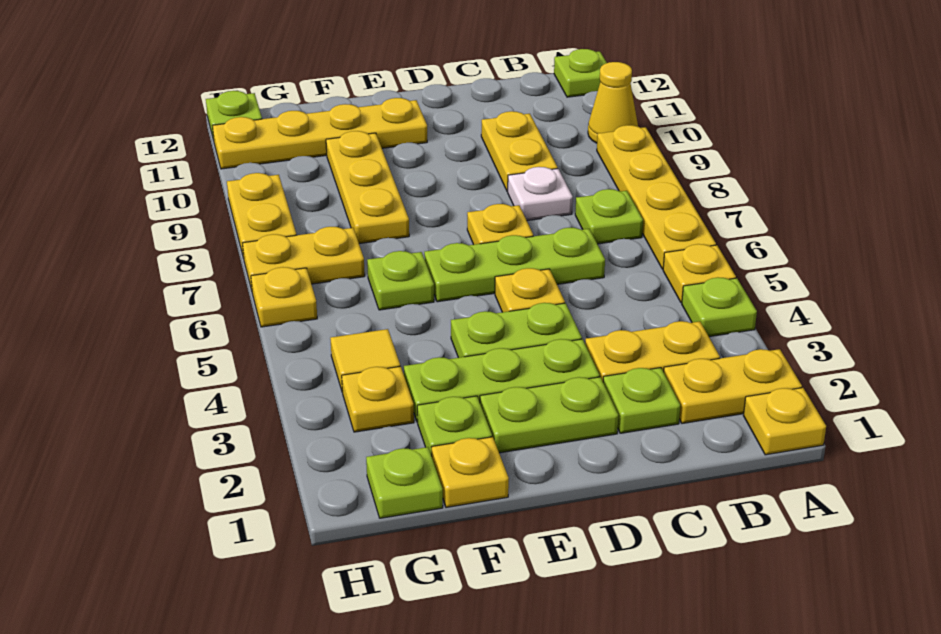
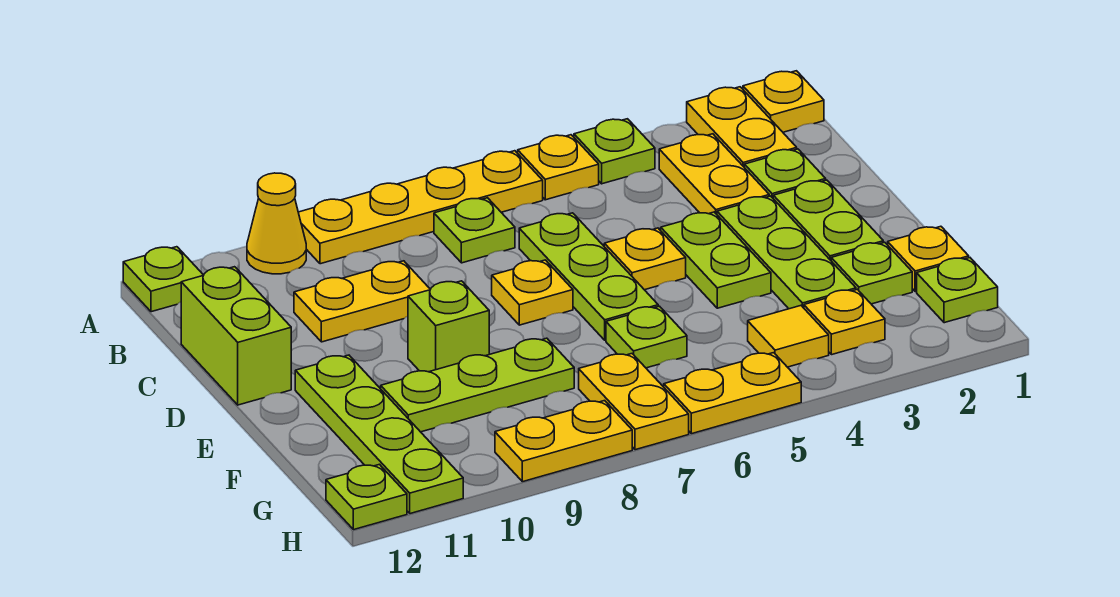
white 1x1 plate [508,167,573,221] -> none
none -> lime 1x2 brick [181,267,291,405]
none -> lime 1x1 brick [408,281,489,372]
yellow 1x4 plate [212,98,427,169] -> lime 1x4 plate [295,355,463,514]
yellow 1x3 plate [326,131,409,244] -> lime 1x3 plate [381,338,574,432]
yellow 1x1 plate [251,267,317,327] -> yellow 1x2 plate [664,353,801,434]

